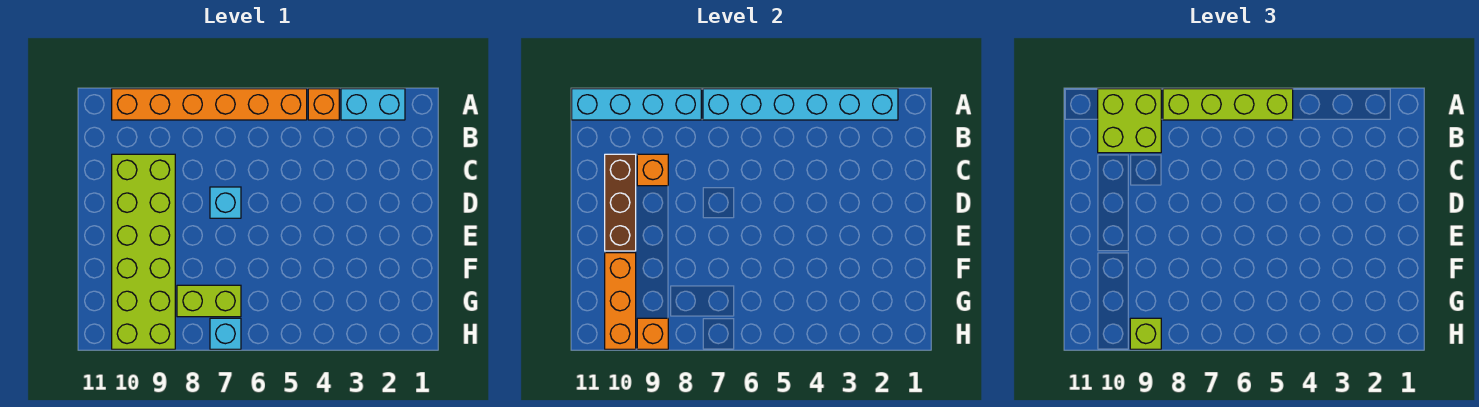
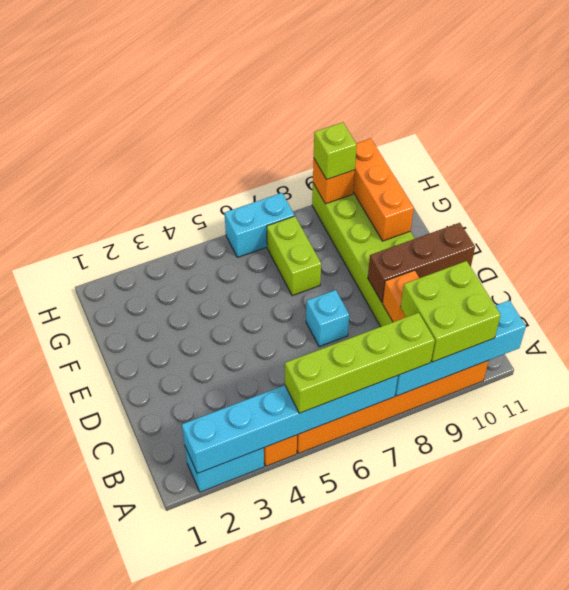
brown 1x3 brick [605,154,636,251] -> brown 1x3 brick turned to [368,223,475,302]
lime 1x2 brick [177,285,241,317] -> lime 1x2 brick turned to [267,216,321,296]
cyan 1x1 brick [210,318,241,349] -> cyan 1x2 brick [225,193,295,257]

